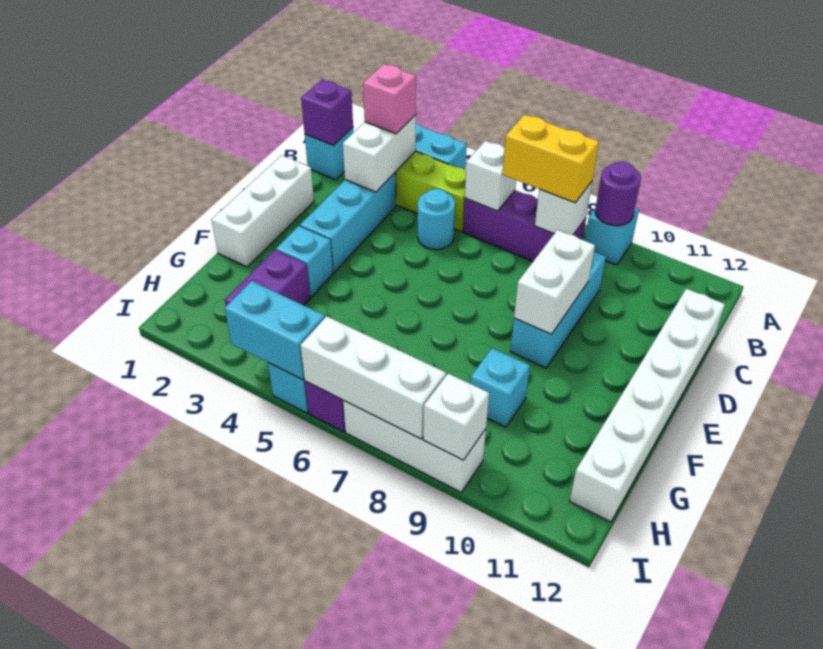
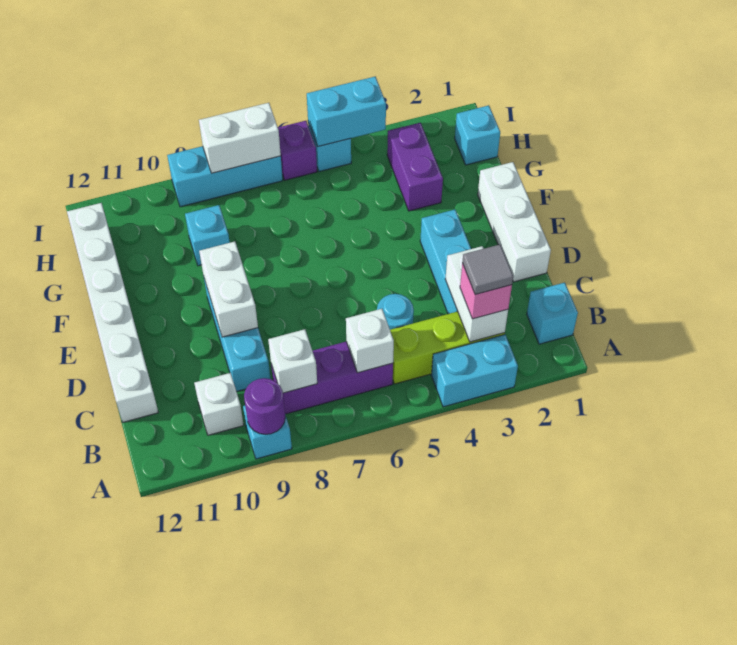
purple 1x1 brick [301,80,353,145] -> none
none -> grey 1x1 tile [462,245,513,295]
yellow 1x2 brick [502,115,599,203] -> none
cyan 1x1 brick [276,226,333,297] -> cyan 1x1 brick moved to [455,105,500,165]
white 1x3 brick [300,316,446,439] -> white 1x2 brick [199,103,281,173]
white 1x3 brick [343,400,486,492] -> cyan 1x3 brick [167,146,283,207]
white 1x1 brick [423,374,489,460] -> white 1x1 brick moved to [194,373,244,435]

